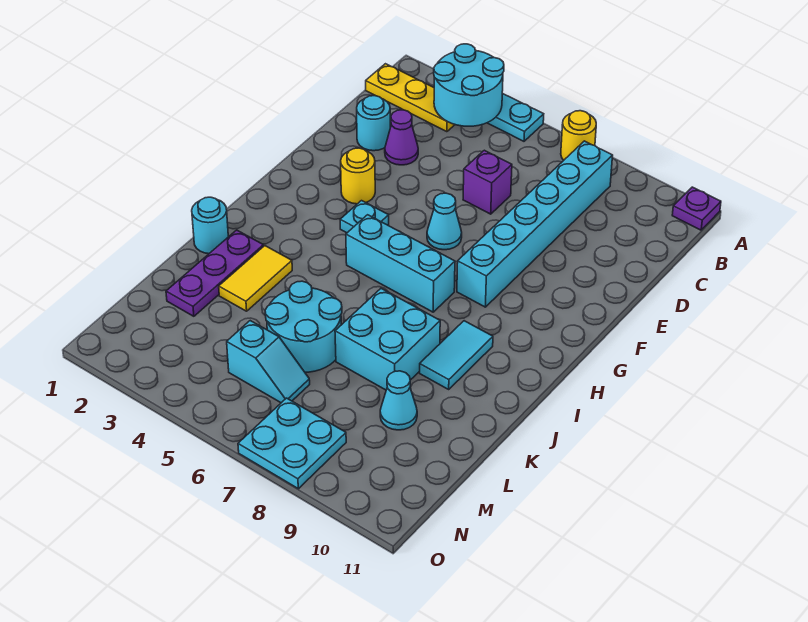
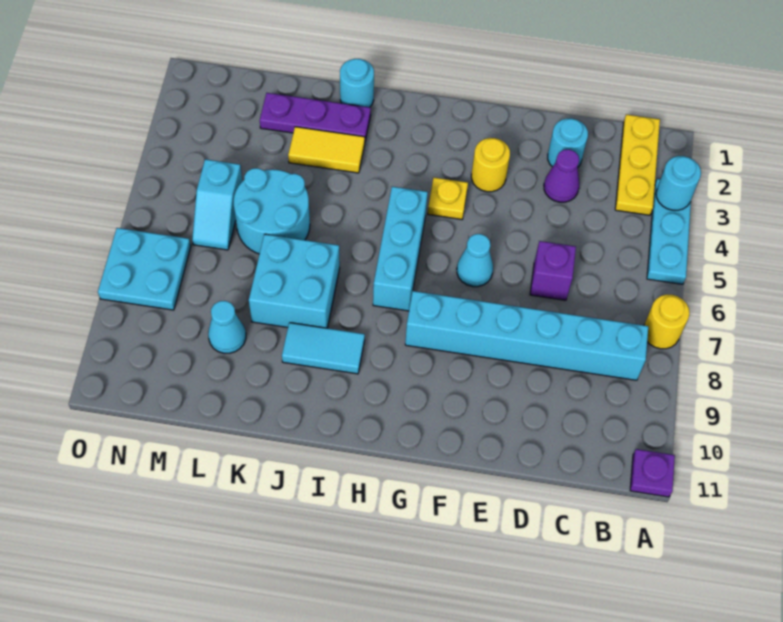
cyan 2x2 round brick [434,44,504,126] -> cyan 1x1 round brick [656,156,701,210]
cyan 1x1 plate [340,201,389,233] -> yellow 1x1 plate [428,178,468,219]

